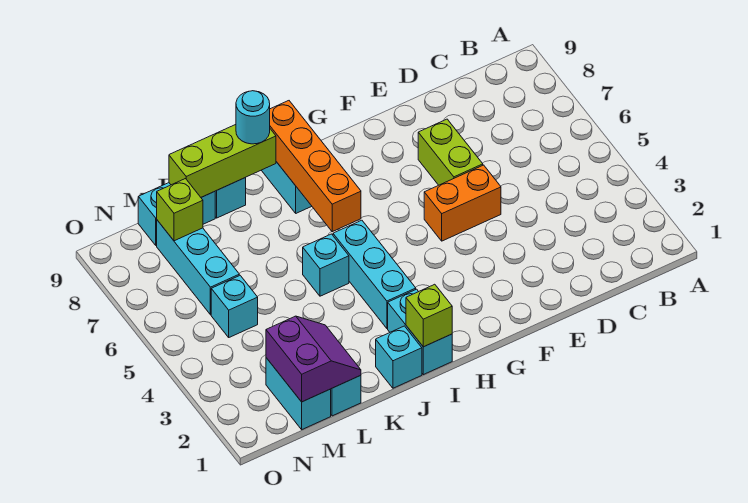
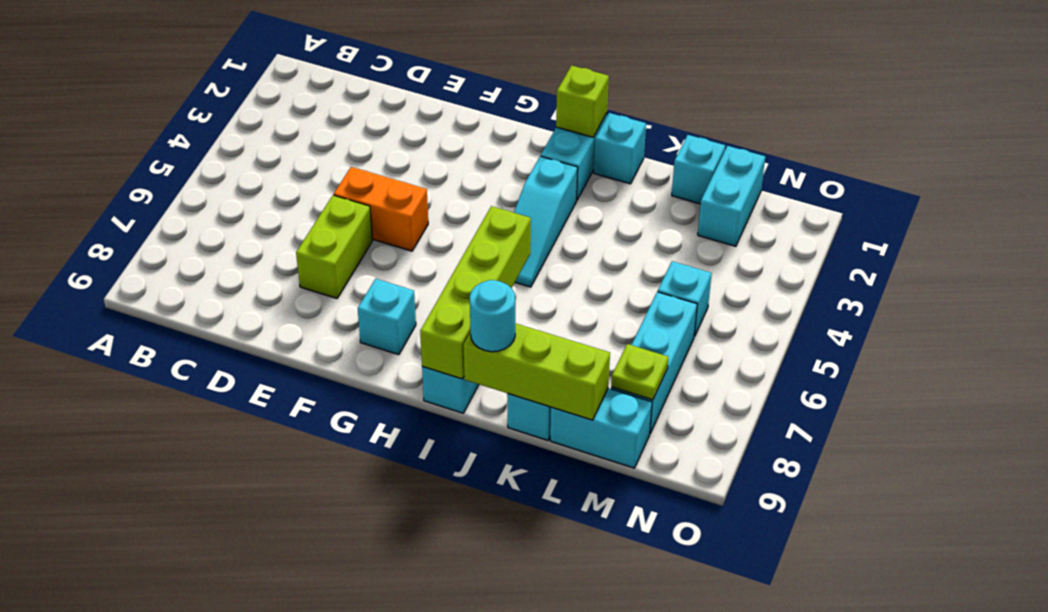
cyan 1x3 brick [333,220,416,328] -> cyan 1x3 slope [514,156,578,287]
orange 1x4 brick [270,101,361,232] -> lime 1x4 brick [420,206,531,379]
cyan 1x1 brick [303,234,349,296] -> cyan 1x1 brick moved to [358,279,416,355]
purple 2x2 slope [266,316,361,402] -> none
lime 1x1 brick [157,179,203,241] -> lime 1x1 plate [611,344,669,400]

